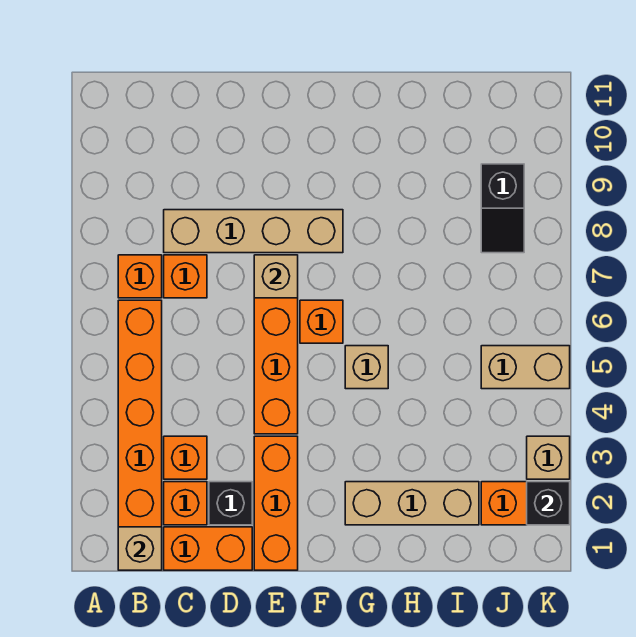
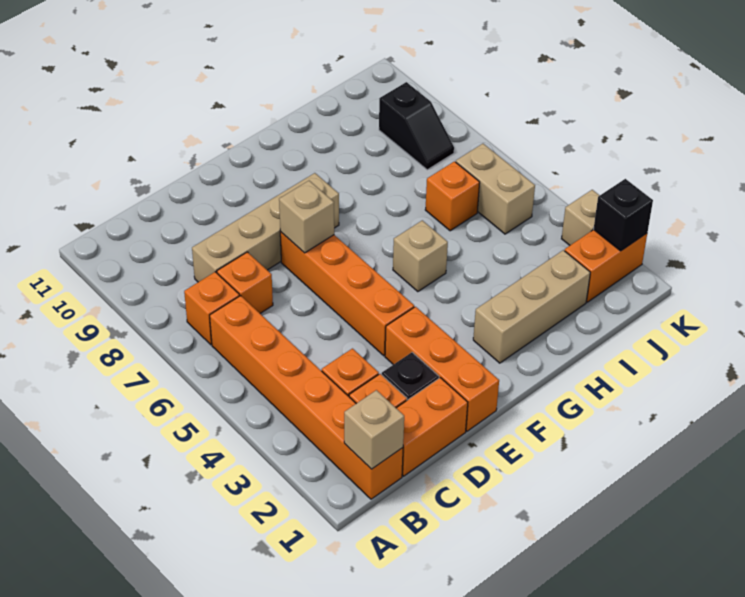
orange 1x1 brick [300,300,343,343] -> orange 1x1 brick moved to [425,161,480,231]
tan 1x2 brick [481,346,570,389] -> tan 1x2 brick turned to [456,144,535,234]

